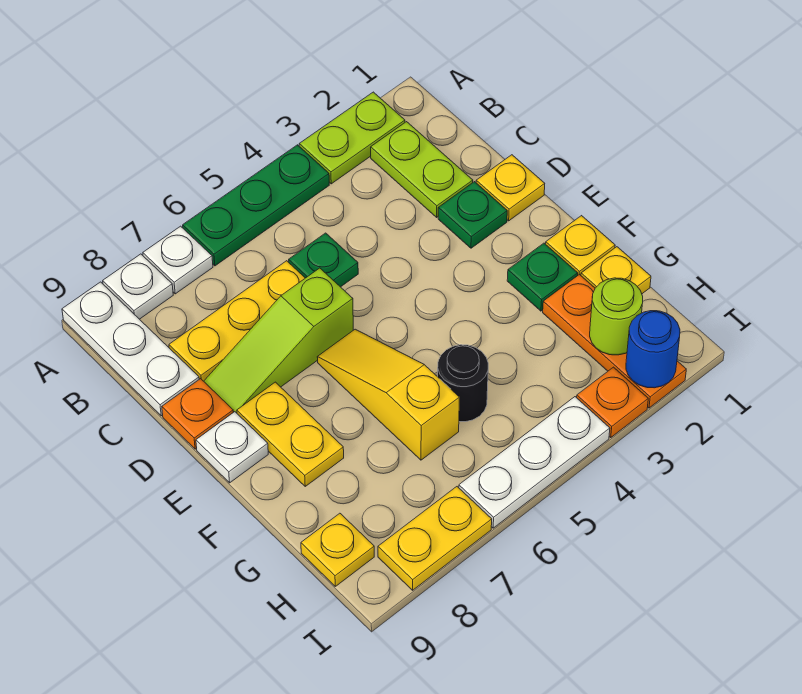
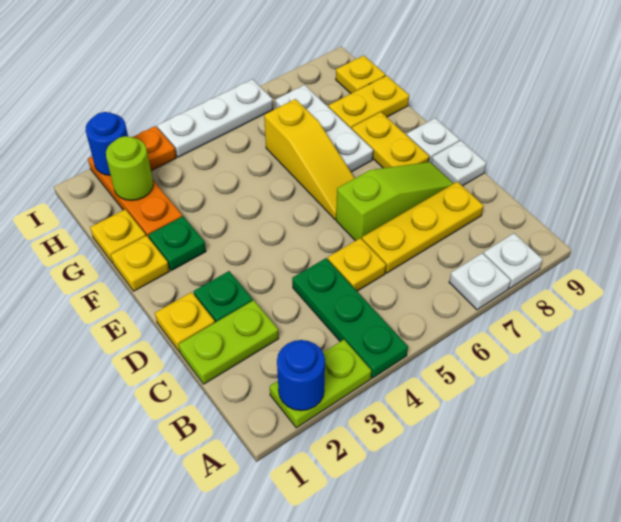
none -> blue 1x1 round brick [277,340,325,411]
green 1x3 plate [183,145,329,266] -> green 1x3 plate turned to [292,258,408,378]
white 1x3 plate [62,282,199,416] -> white 1x3 plate moved to [275,85,373,172]
lime 1x2 plate [371,122,473,217] -> lime 1x2 plate turned to [179,300,279,384]
green 1x1 plate [289,233,358,287] -> yellow 1x1 plate [328,238,386,291]
orange 1x1 plate [162,379,233,449] -> white 1x1 plate [431,141,486,186]
black 1x1 round brick [438,345,488,422] -> none
yellow 1x2 plate [378,487,492,590] -> yellow 1x2 plate moved to [328,75,409,129]

